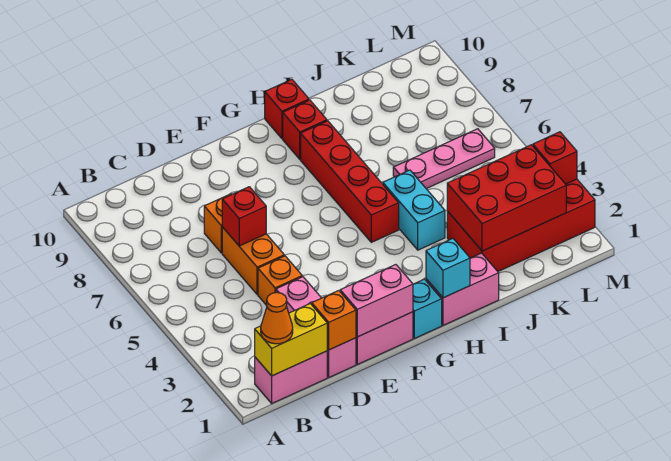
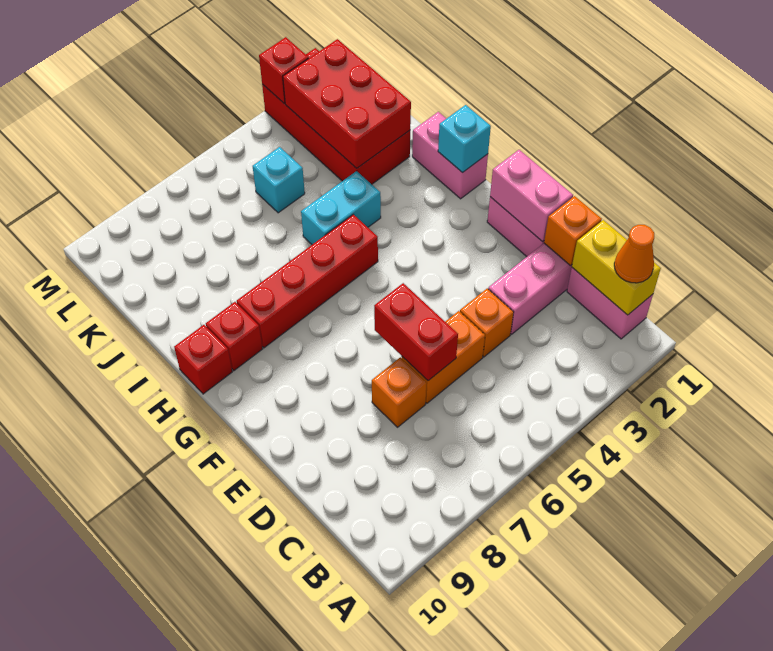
red 1x1 brick [222,187,266,246] -> red 1x2 brick [374,283,458,381]
cyan 1x1 brick [413,279,442,338] -> cyan 1x1 brick moved to [253,147,305,213]
pink 1x3 plate [393,129,495,189] -> none

